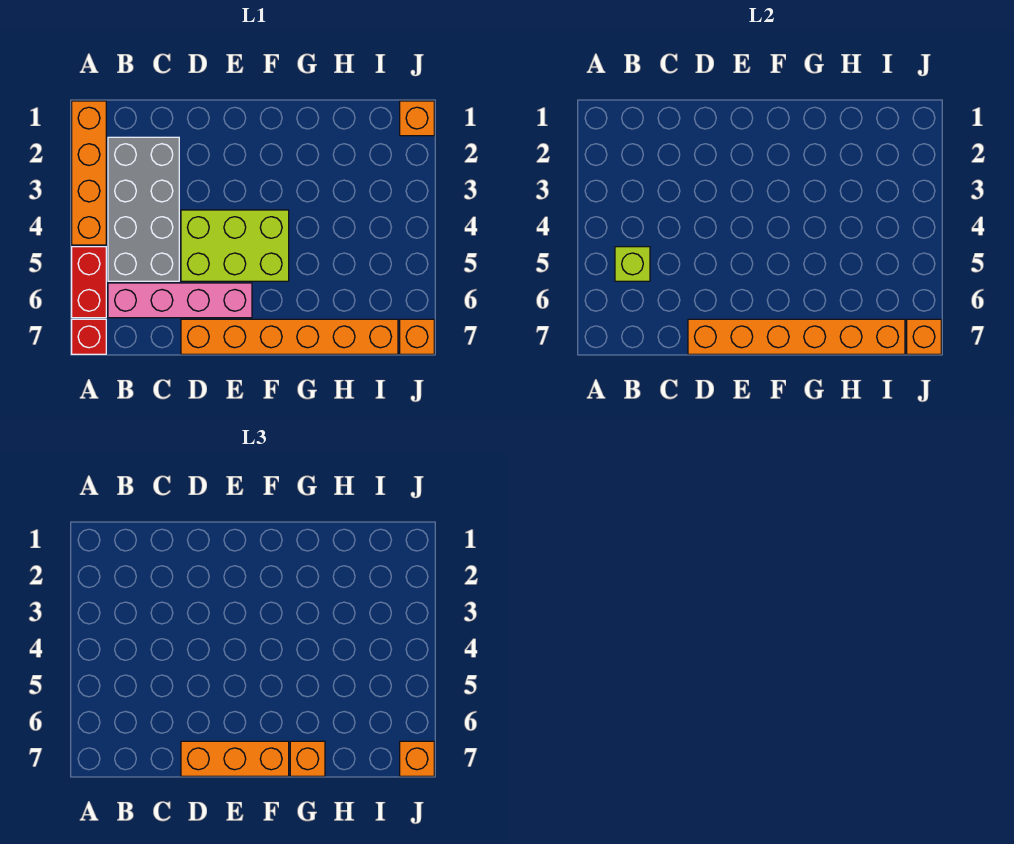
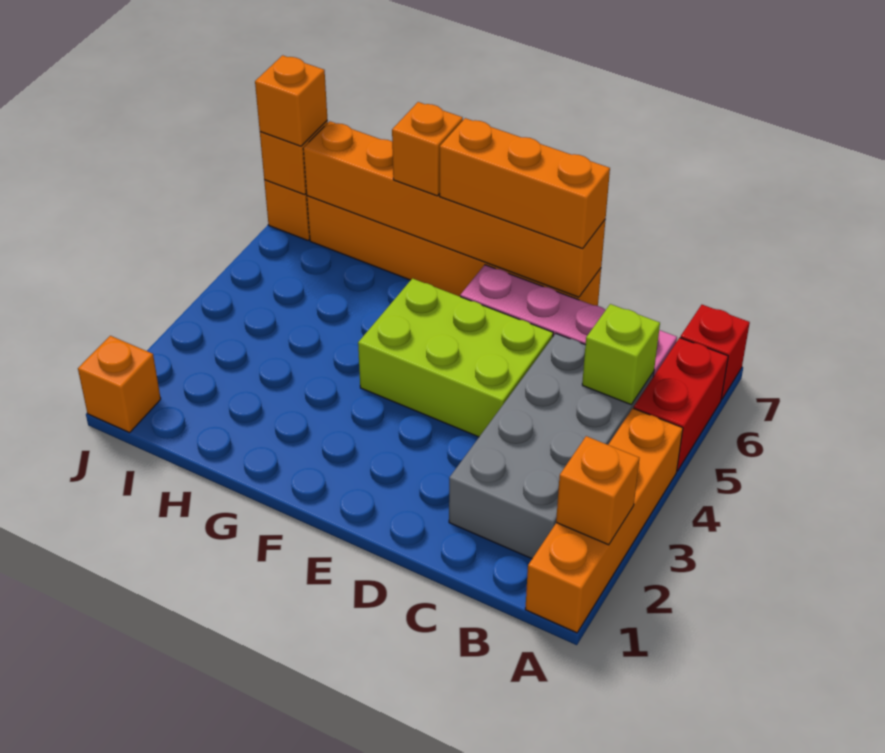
none -> orange 1x1 brick [556,436,639,545]

